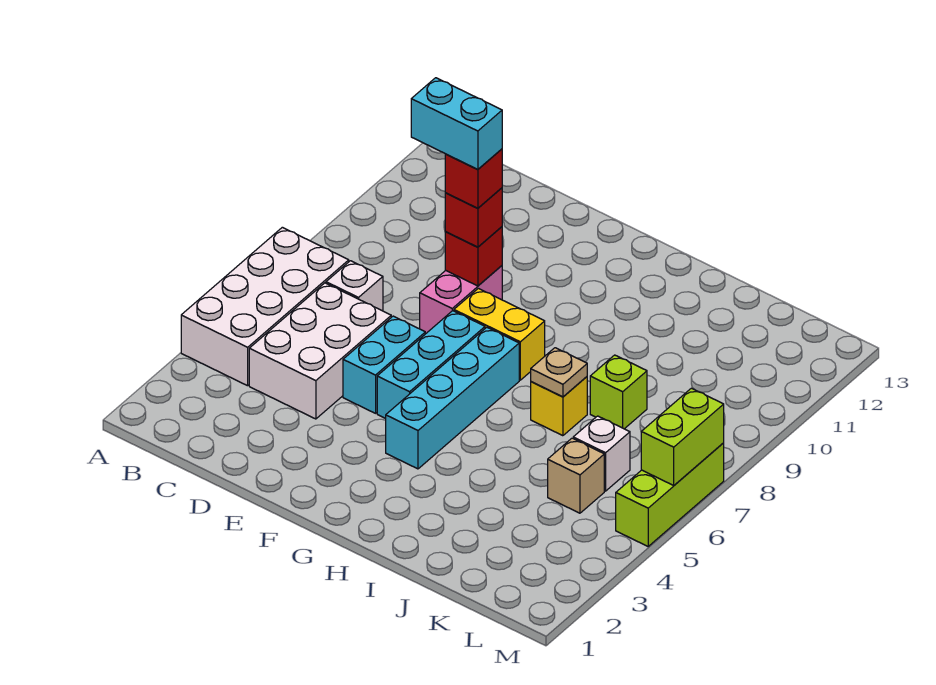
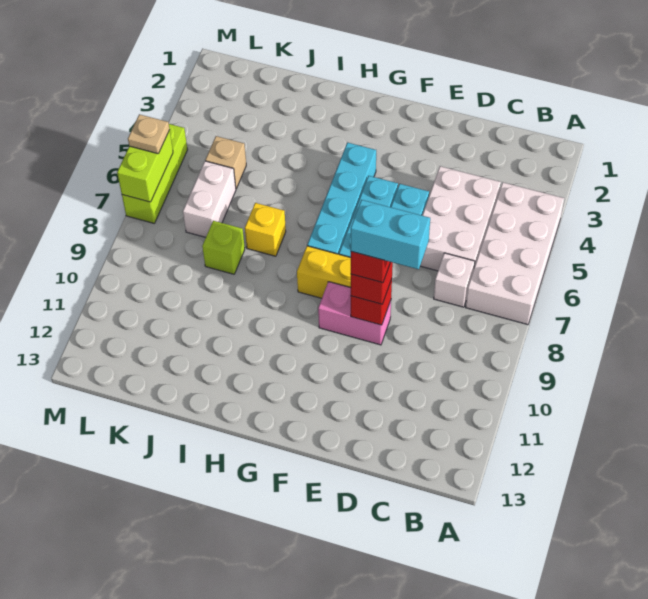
pink 1x2 brick [420,266,502,334] -> pink 1x2 brick turned to [318,282,391,345]
tan 1x1 plate [531,348,587,397] -> tan 1x1 plate moved to [128,114,170,154]
white 1x1 brick [573,416,630,491] -> white 1x2 brick [183,161,236,237]

